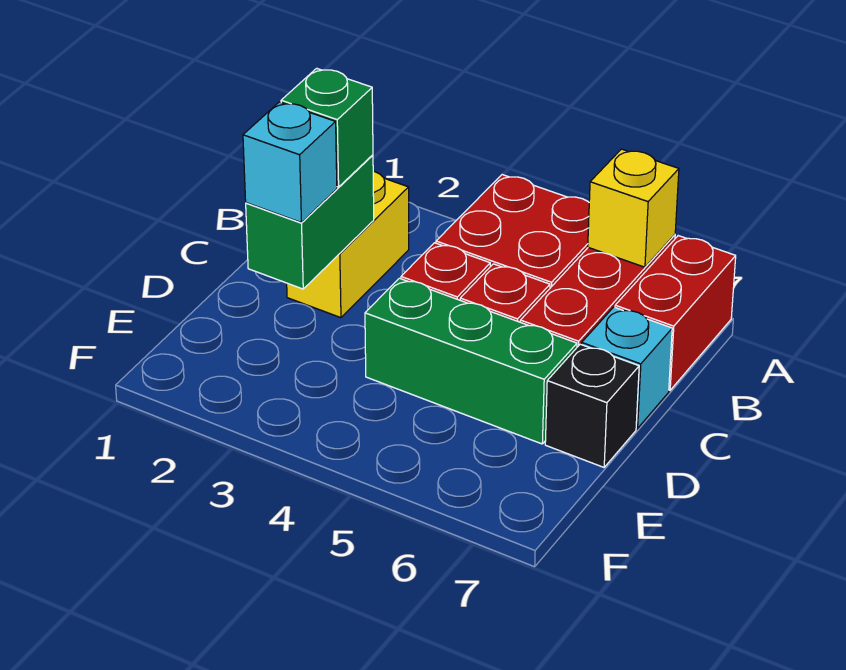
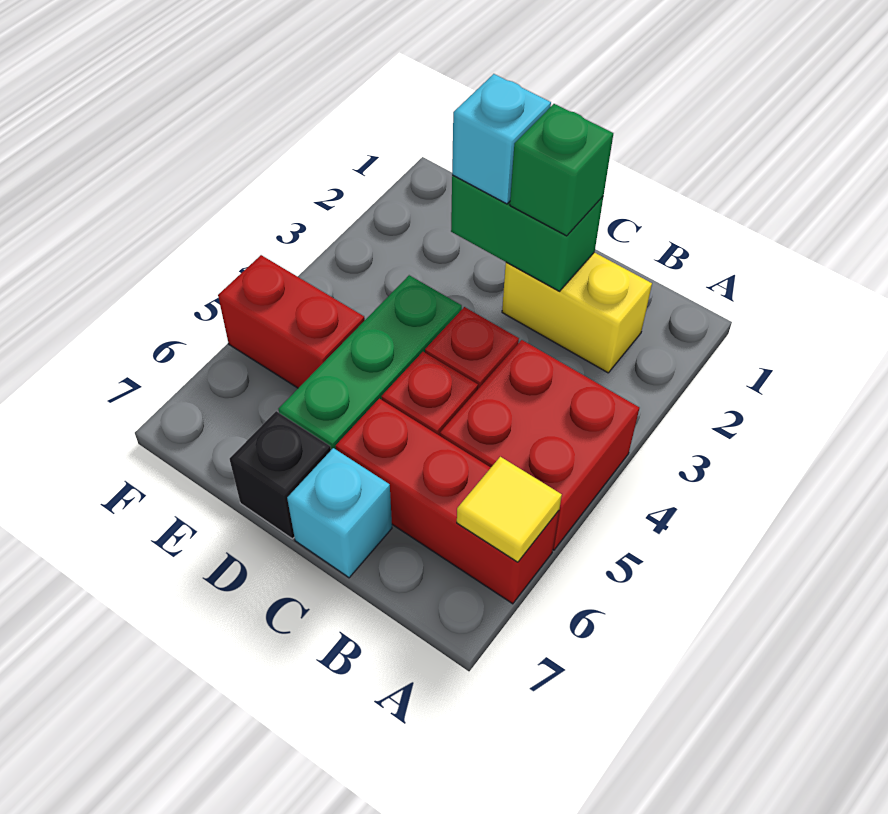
yellow 1x1 brick [588,149,679,267] -> yellow 1x1 tile [457,457,562,562]
red 1x2 brick [615,236,736,390] -> red 1x2 brick moved to [218,255,365,388]

